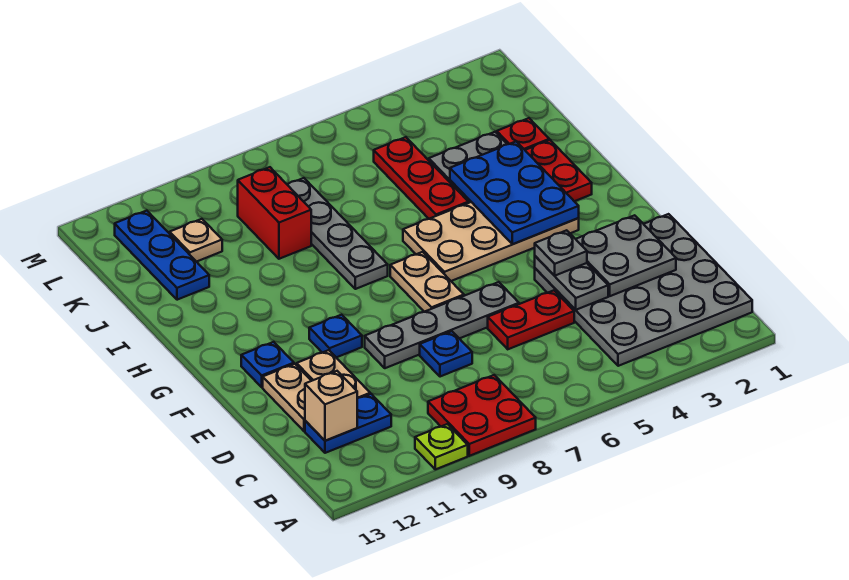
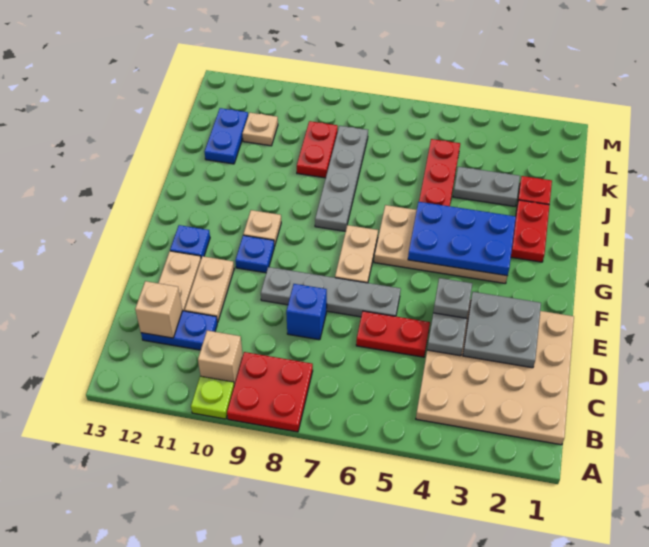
grey 4x4 plate [535,214,752,366] -> tan 4x4 plate [416,300,574,445]
none -> tan 1x1 brick [198,330,243,386]
blue 1x1 plate [420,331,472,377] -> blue 1x1 brick [286,284,327,340]
blue 2x3 plate [450,142,579,244] -> blue 2x3 plate turned to [408,202,516,276]
none -> tan 1x1 plate [243,210,281,246]
red 1x2 brick [238,167,311,259] -> red 1x2 plate [297,121,338,178]
blue 1x3 plate [115,211,209,300] -> blue 1x2 plate [205,108,248,164]

